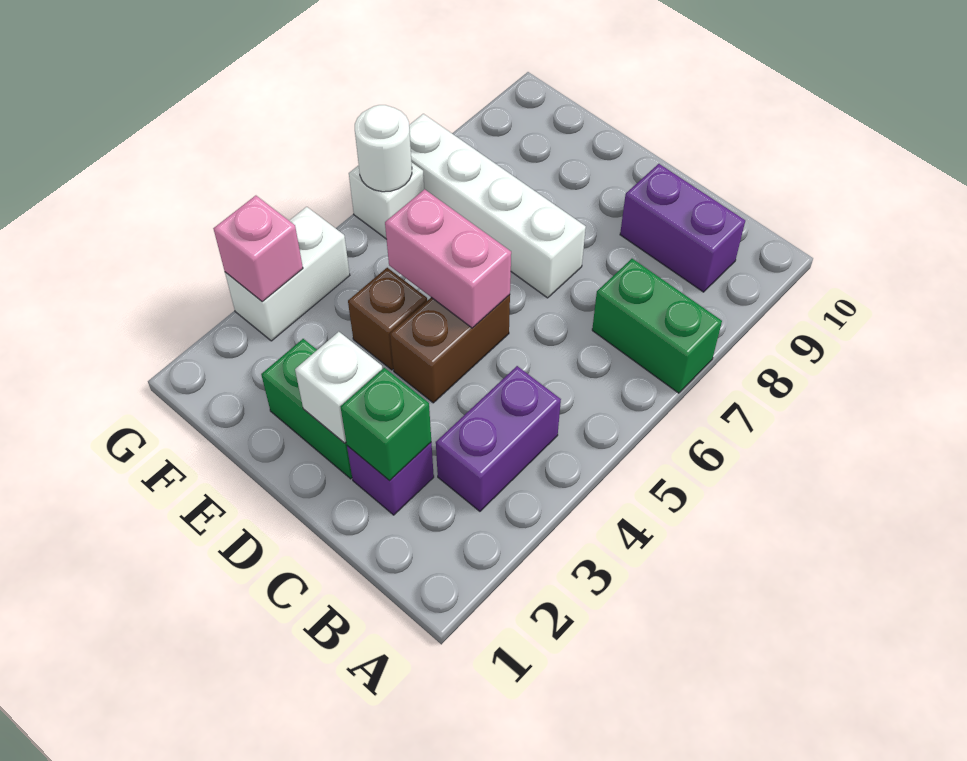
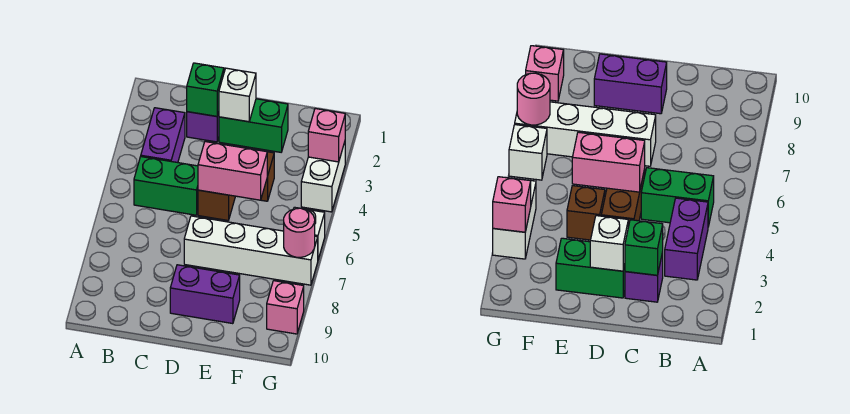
green 1x2 brick [592,259,722,393] -> green 1x2 brick moved to [134,157,198,215]
purple 1x2 brick [620,164,745,292] -> purple 1x2 brick moved to [170,265,240,324]
white 1x1 round brick [355,105,412,192] -> none
none -> pink 1x1 round brick [284,208,315,257]
none -> pink 1x1 brick [267,281,304,334]

